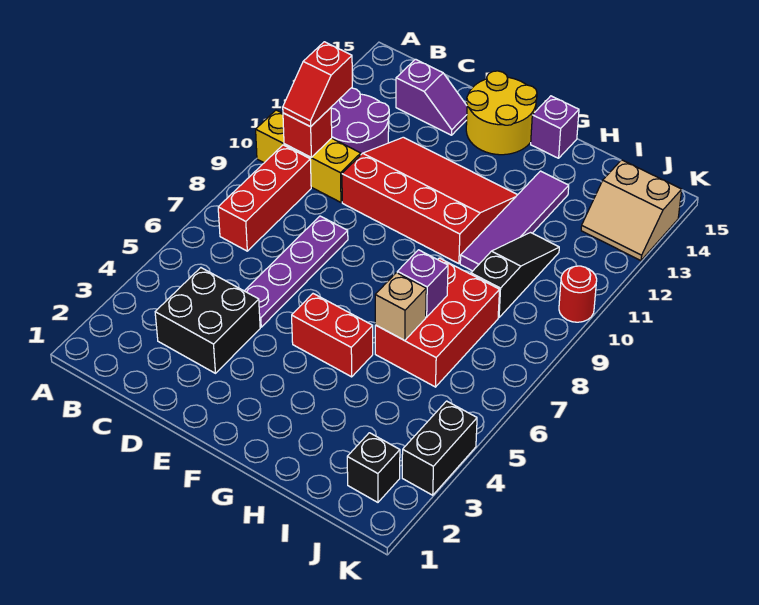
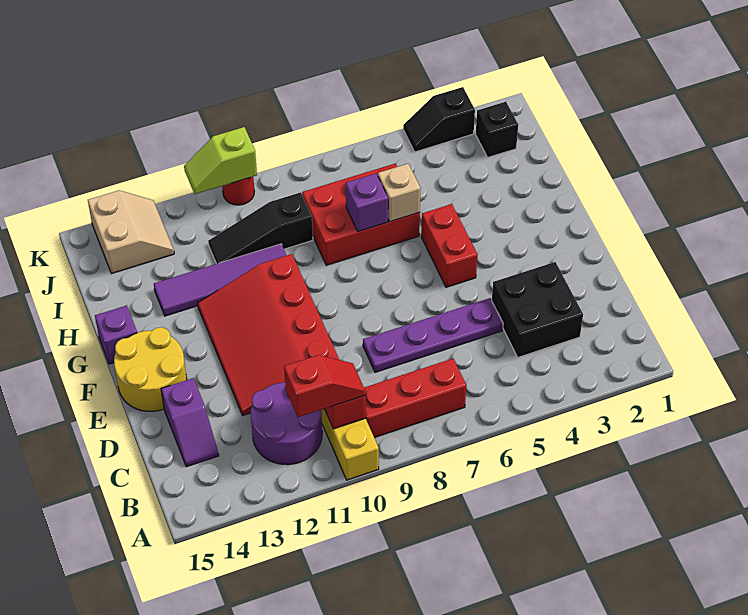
purple 1x2 slope [396,59,467,135] -> purple 1x2 slope turned to [161,378,219,467]
black 1x2 brick [402,401,477,495] -> black 1x2 slope [403,87,475,152]
none -> lime 1x2 slope [184,127,257,194]

